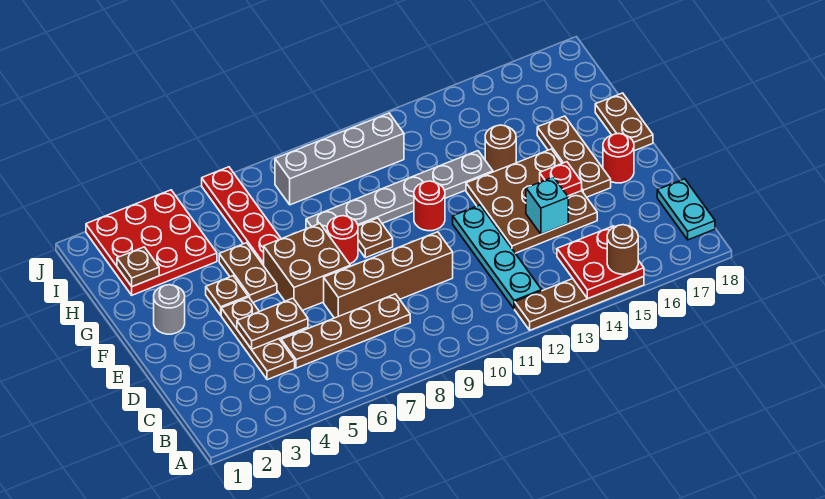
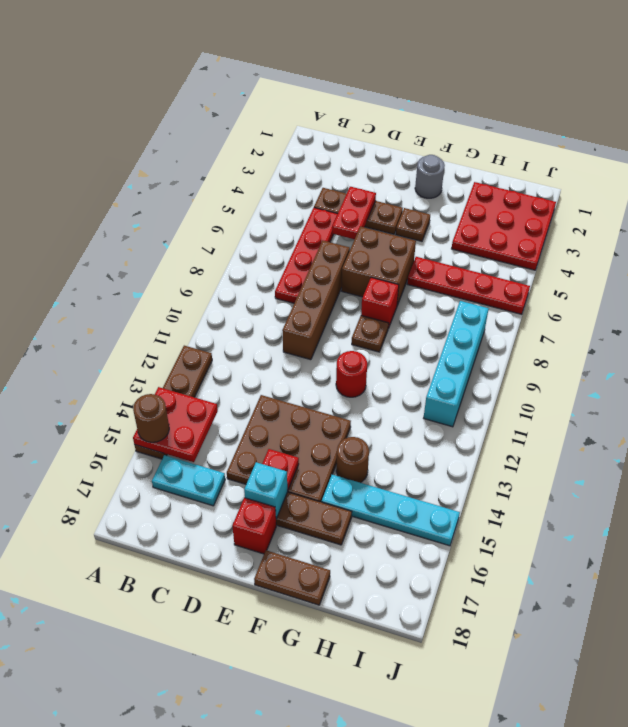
cyan 1x4 plate [453,205,542,309] -> cyan 1x4 plate moved to [322,474,460,546]
cyan 1x2 plate [657,179,715,240] -> cyan 1x2 plate moved to [152,455,225,506]
brown 1x4 plate [281,294,410,368] -> red 1x4 plate [275,208,337,303]
brown 1x2 plate [237,298,308,349] -> red 1x2 plate [332,187,376,239]
cyan 1x1 brick [526,177,568,234] -> cyan 1x1 brick moved to [244,462,288,519]
red 1x1 round brick [603,134,634,183] -> red 1x1 brick [232,498,276,554]
brown 1x2 plate [219,243,277,302] -> none
red 1x1 round brick [327,216,358,264] -> red 1x1 brick [361,278,399,329]
grey 1x6 plate [306,151,493,232] -> none
brown 1x1 plate [117,247,159,287] -> none
grey 1x4 brick [275,113,404,205] -> cyan 1x4 brick [424,301,489,427]

